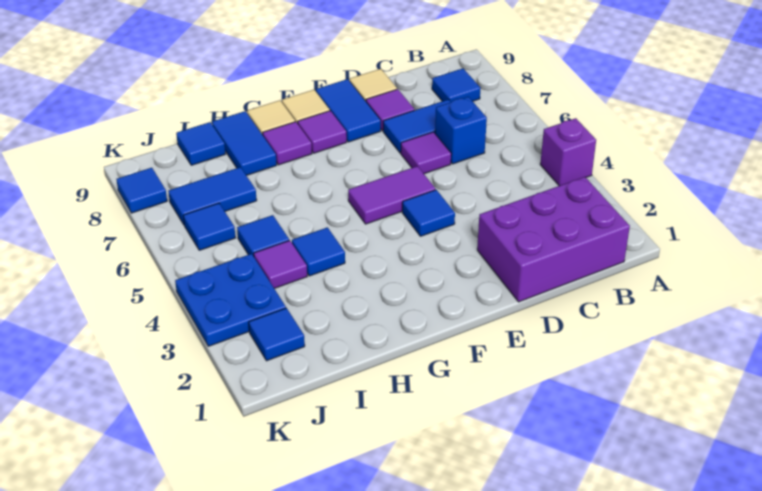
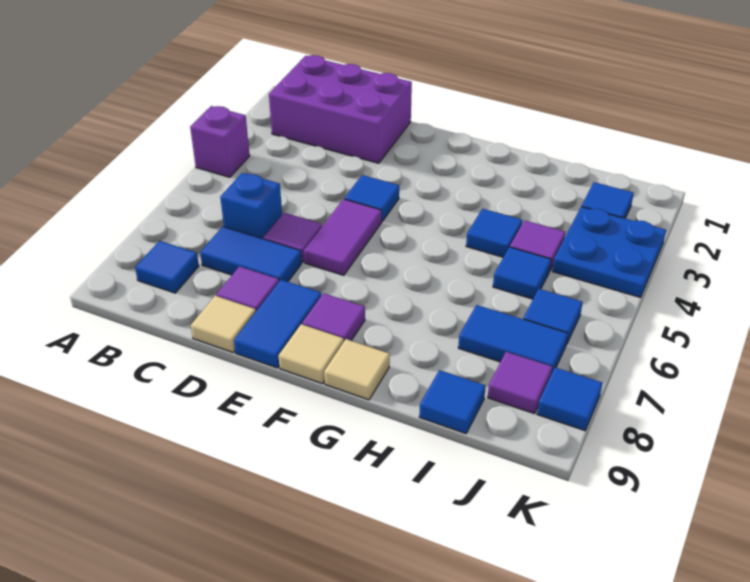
purple 1x2 tile [348,166,435,224] -> purple 1x2 tile turned to [304,199,381,275]
purple 1x1 tile [263,122,312,165] -> purple 1x1 tile moved to [488,352,552,414]
blue 1x2 tile [212,111,277,175] -> none

